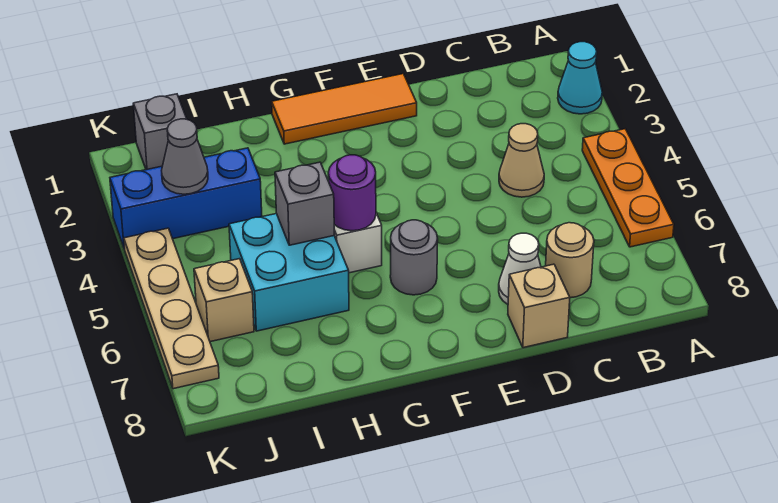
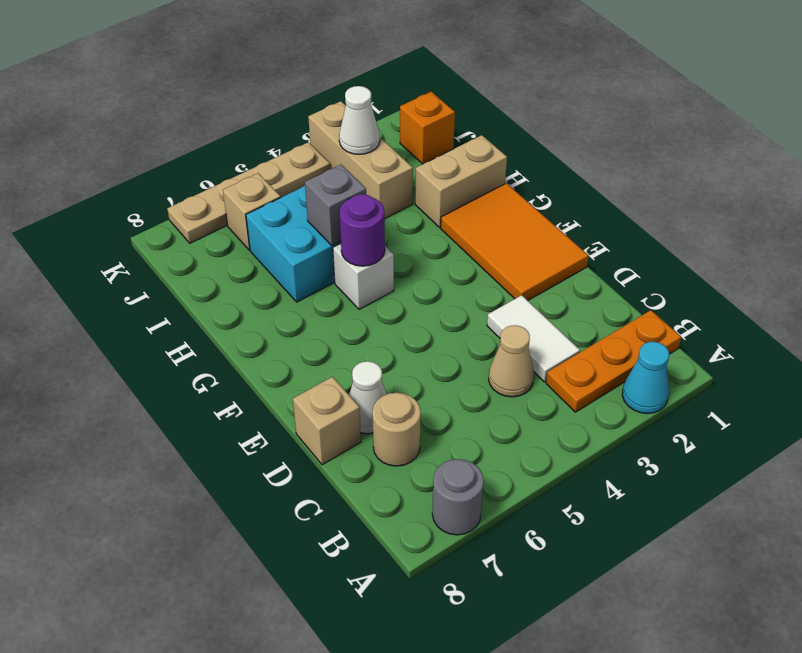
orange 1x3 plate [582,129,674,247] -> orange 1x3 plate moved to [546,310,681,412]
none -> white 1x2 tile [487,295,580,382]
orange 1x3 tile [272,74,417,144] -> orange 2x3 tile [441,183,589,301]
grey 1x1 round brick [390,220,438,295] -> grey 1x1 round brick moved to [432,459,484,535]
none -> tan 1x2 brick [415,135,507,227]
blue 1x3 brick [110,148,262,249] -> tan 1x3 brick [308,101,413,218]
grey 1x1 brick [133,94,187,170] -> orange 1x1 brick [400,92,455,164]
grey 1x1 cone [162,119,208,194] -> white 1x1 cone [339,86,380,154]

